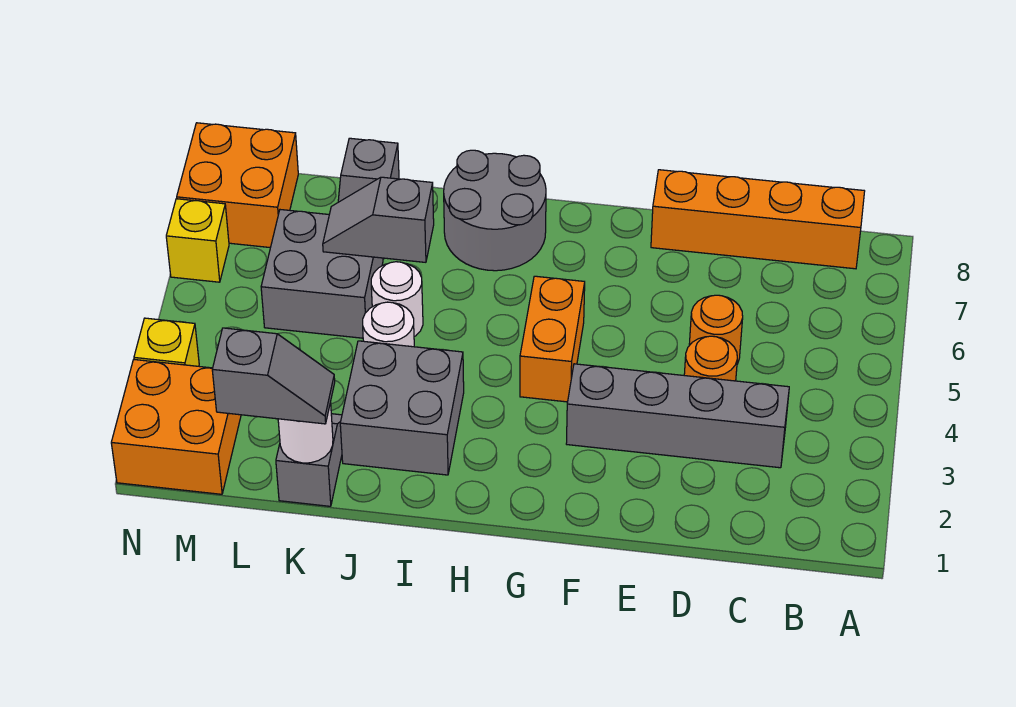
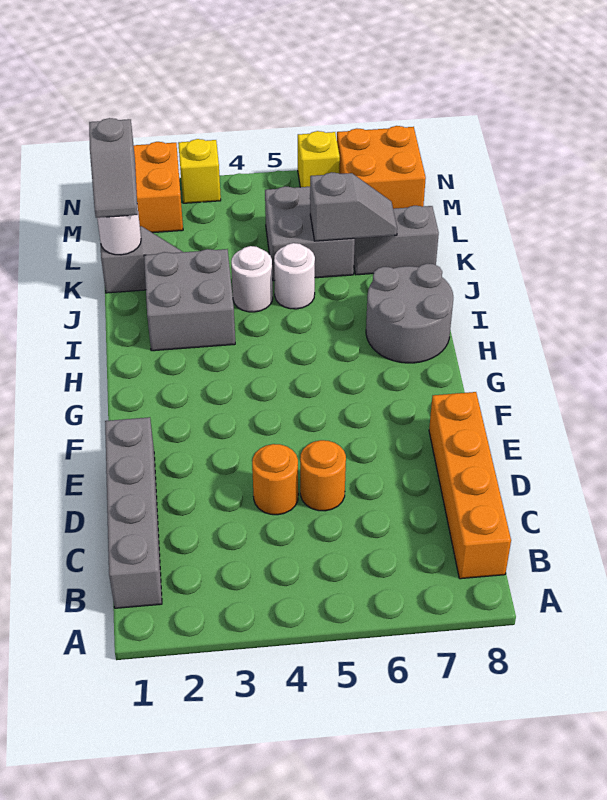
grey 1x4 brick [566,364,789,468] -> grey 1x4 brick moved to [105,417,162,608]
orange 1x2 brick [520,276,585,402] -> none
grey 1x2 slope [323,177,434,262] -> grey 1x2 slope turned to [310,172,397,241]

